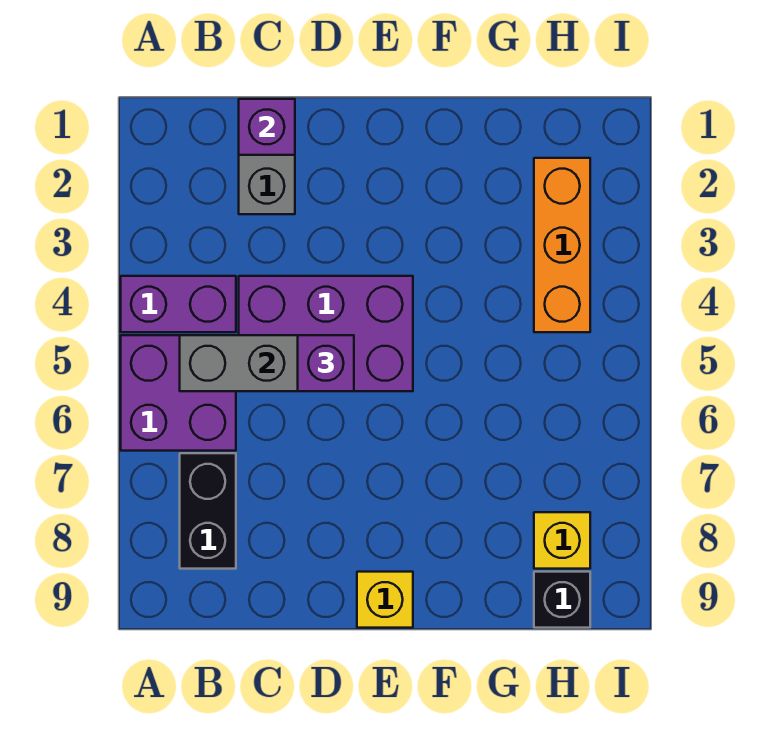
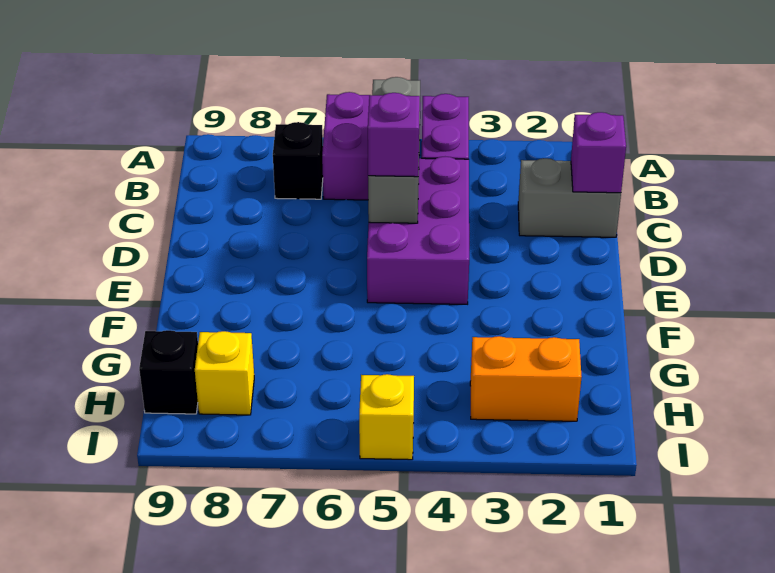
black 1x2 brick [180,453,236,569] -> black 1x1 brick [273,122,323,199]
yellow 1x1 brick [357,572,413,628] -> yellow 1x1 brick moved to [359,374,414,460]
orange 1x3 brick [534,158,590,332] -> orange 1x2 brick [470,336,582,421]

